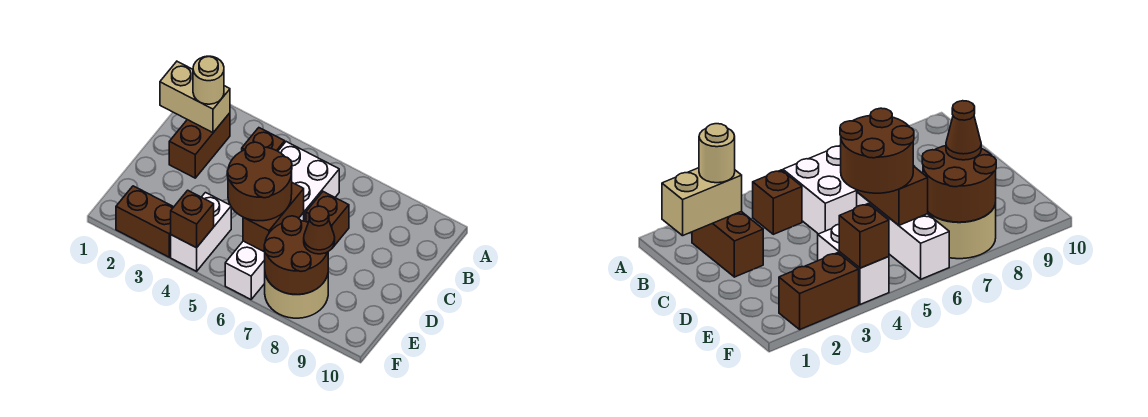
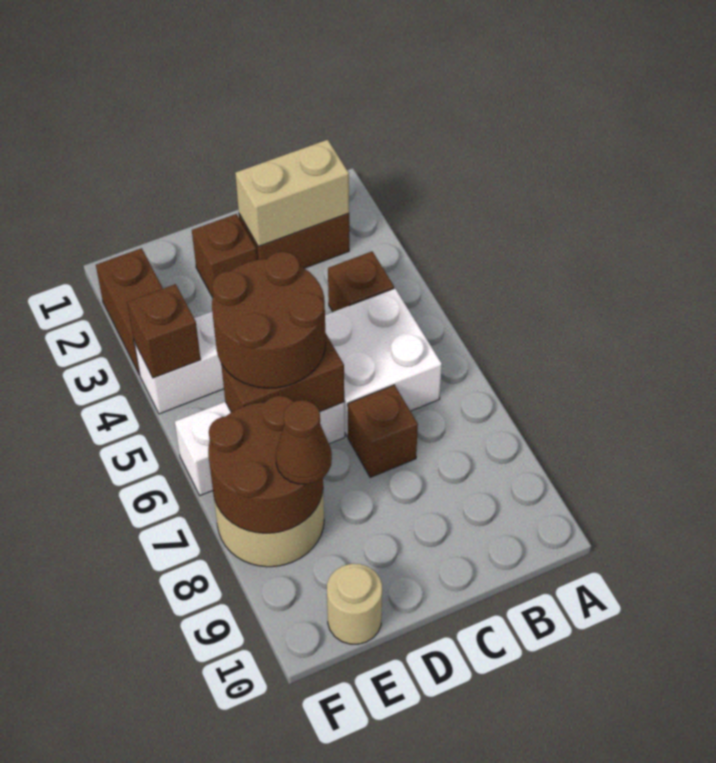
tan 1x2 brick [160,61,230,133] -> tan 1x2 brick turned to [235,140,349,247]
tan 1x1 round brick [193,56,224,104] -> tan 1x1 round brick moved to [327,564,382,644]
none -> brown 1x1 brick [192,214,257,297]

